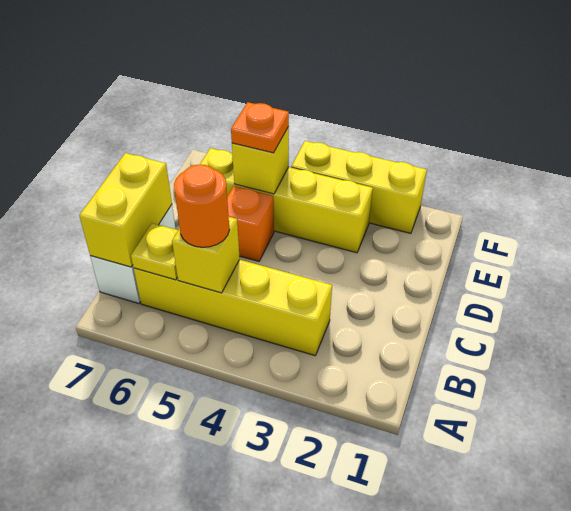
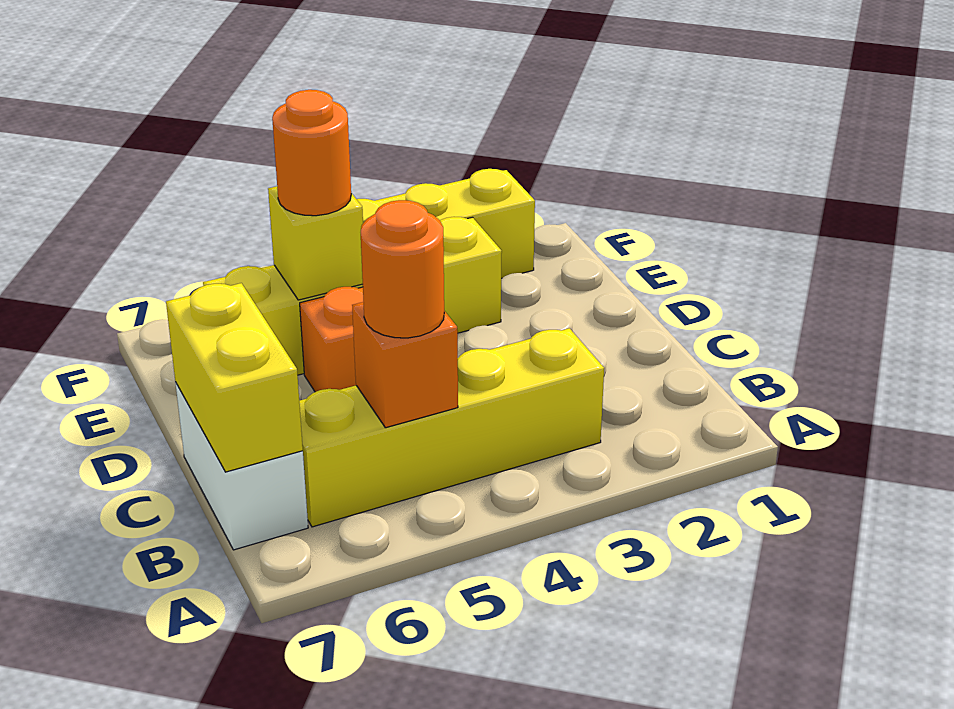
yellow 1x1 brick [172,217,240,293] -> orange 1x1 brick [352,302,458,428]
yellow 1x1 plate [131,223,178,280] -> none
orange 1x1 plate [231,102,289,153] -> orange 1x1 round brick [272,90,351,216]

